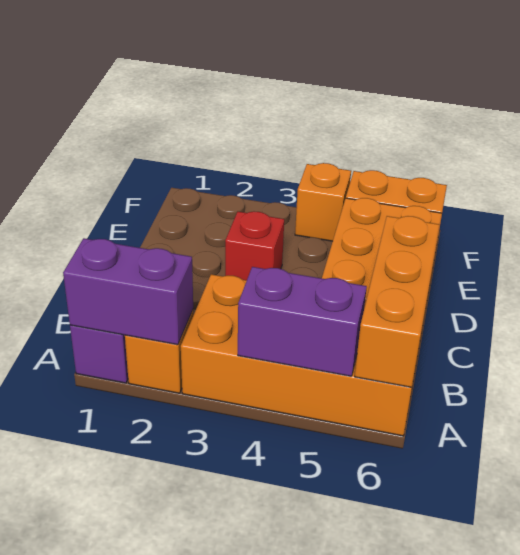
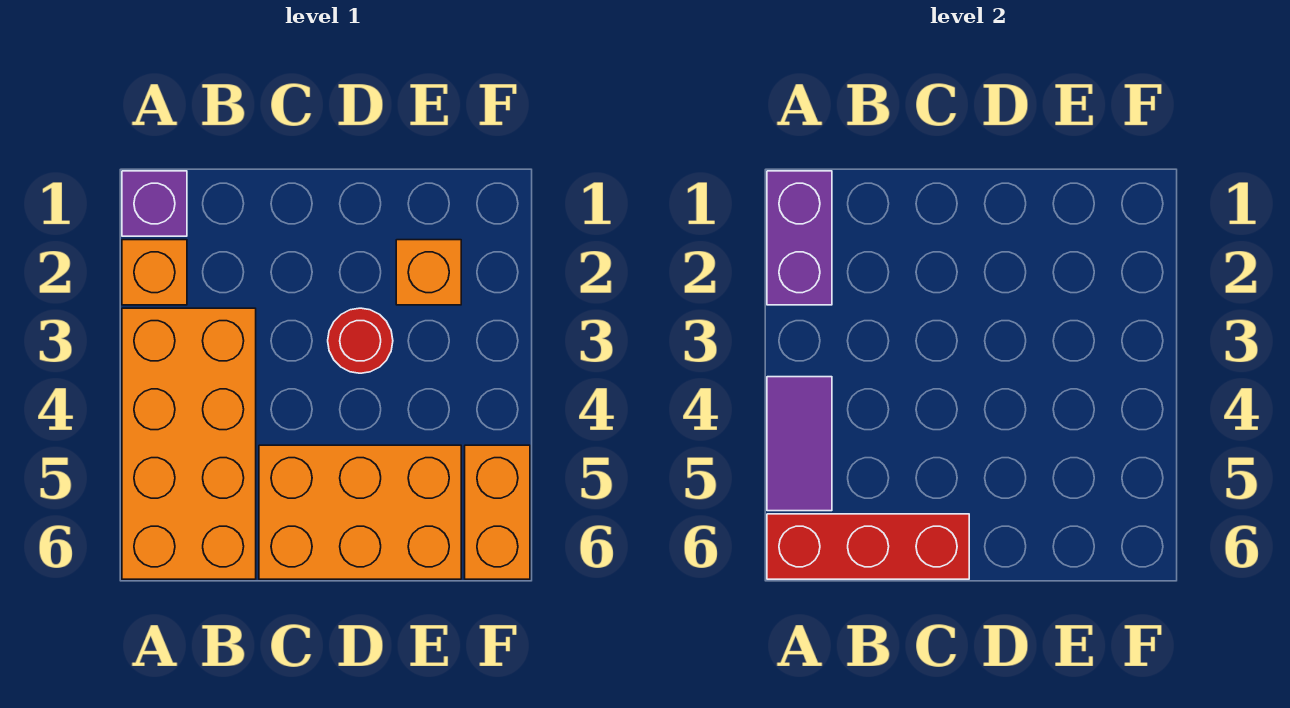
purple 1x2 brick [238,267,367,376] -> purple 1x2 tile [767,377,832,511]
orange 1x3 brick [355,216,440,387] -> red 1x3 brick [767,514,969,579]
red 1x1 brick [225,211,284,280] -> red 1x1 round brick [328,308,393,373]
orange 1x1 brick [295,163,351,241] -> orange 1x1 brick moved to [396,240,461,305]

